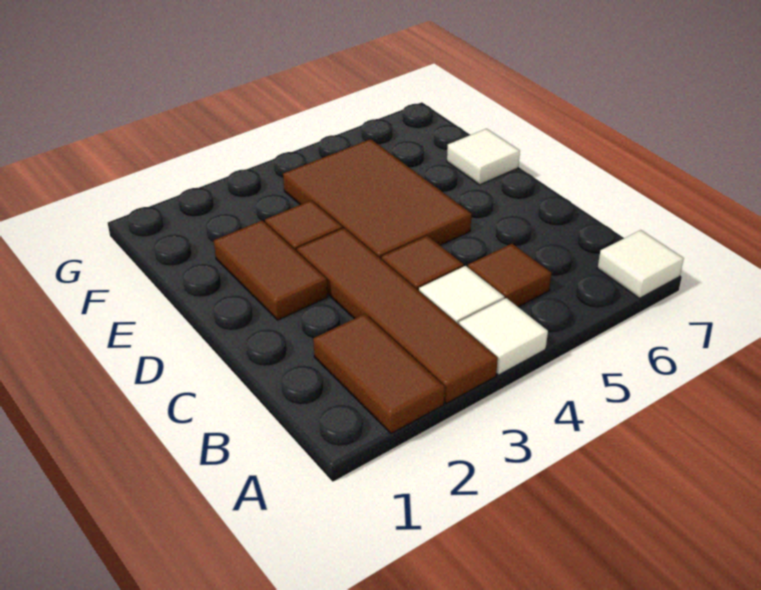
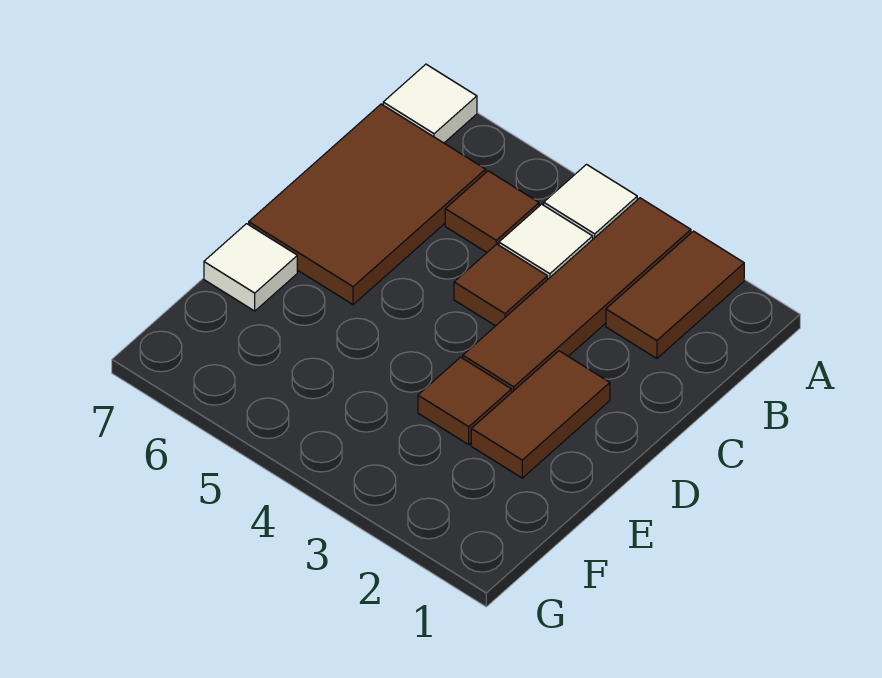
brown 2x3 tile [283,139,471,259] -> brown 2x3 tile moved to [249,104,486,305]

